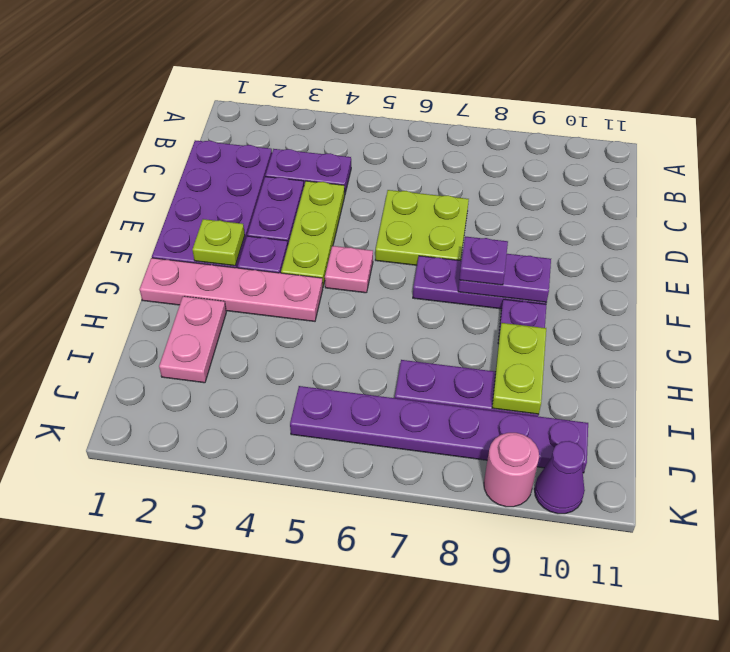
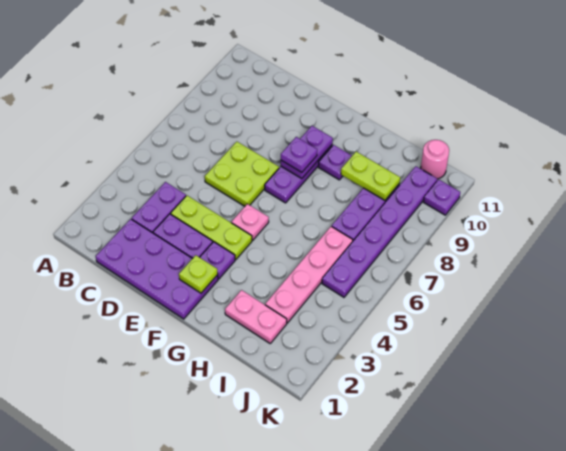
pink 1x4 plate [140,258,323,321] -> pink 1x4 plate moved to [265,226,353,323]
pink 1x1 round brick [484,433,539,507] -> pink 1x1 round brick moved to [421,140,449,179]
purple 1x1 cone [534,441,585,514] -> purple 1x1 plate [424,179,460,215]

